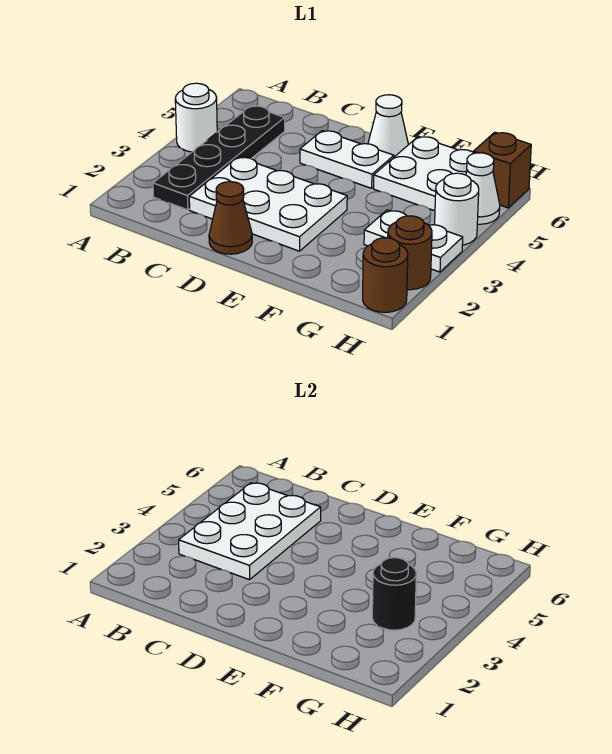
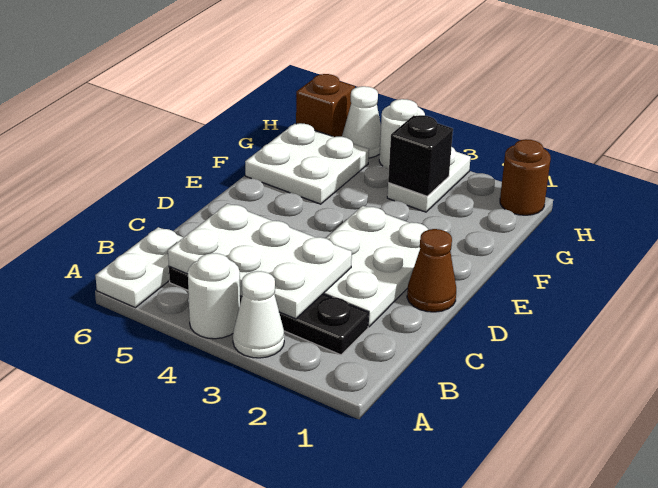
white 1x2 plate [300,131,394,188] -> white 1x2 plate moved to [95,227,184,308]
white 1x1 cone [368,95,408,157] -> white 1x1 cone moved to [233,271,284,358]
black 1x1 round brick [372,558,416,630] -> black 1x1 brick [388,115,453,196]
brown 1x1 round brick [388,216,432,290] -> none

